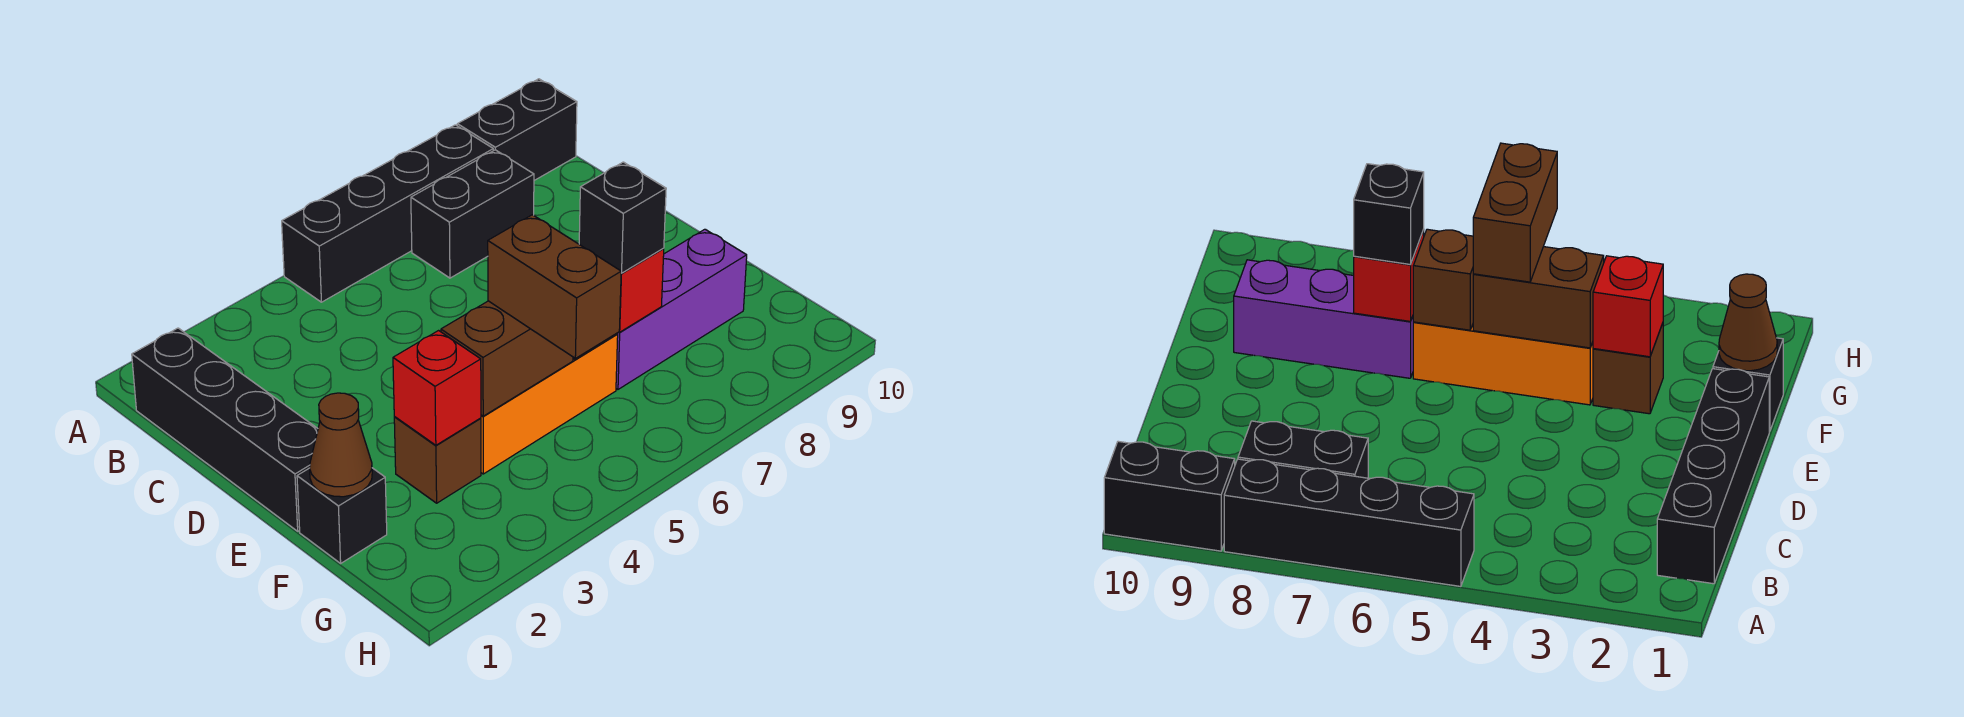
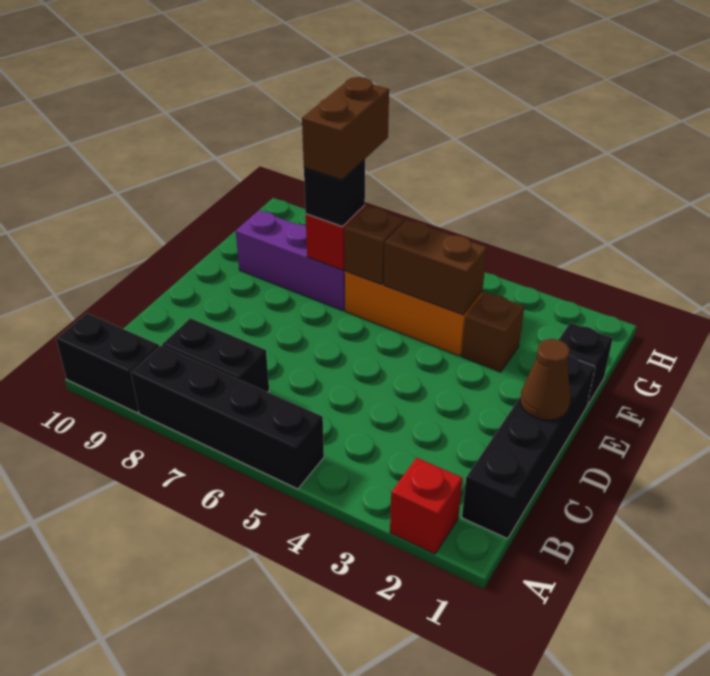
brown 1x1 cone [310,393,372,497] -> brown 1x1 cone moved to [520,339,571,420]
red 1x1 brick [393,331,481,445] -> red 1x1 brick moved to [390,458,463,554]
brown 1x2 brick [488,215,621,358] -> brown 1x2 brick moved to [302,77,389,180]

